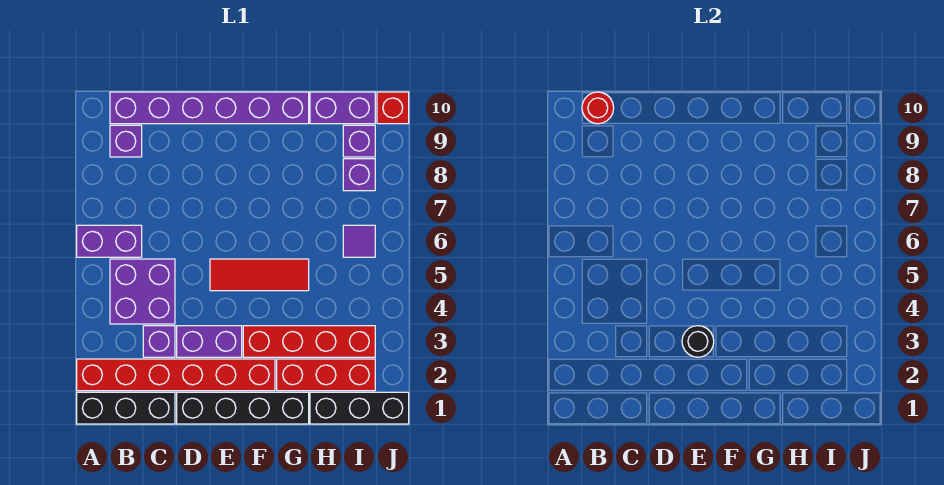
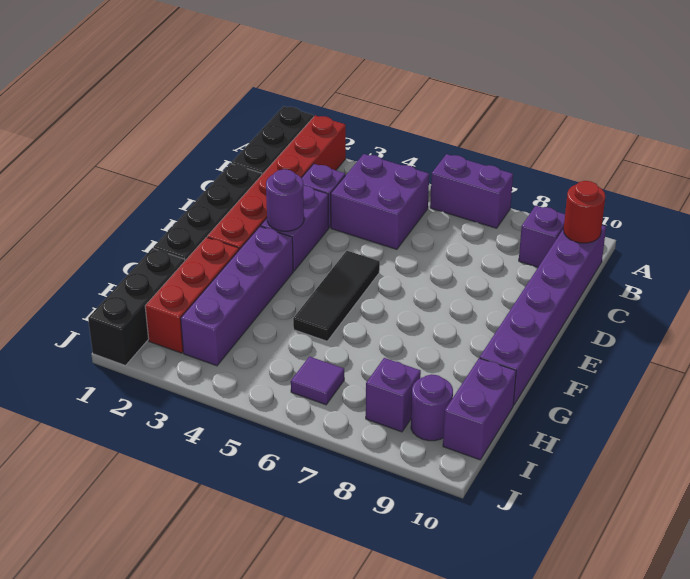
purple 1x2 brick [77,225,142,257] -> purple 1x2 brick turned to [430,154,513,228]
black 1x1 round brick [682,326,714,357] -> purple 1x1 round brick [266,169,304,231]
red 1x3 tile [210,259,309,291] -> black 1x3 tile [293,251,380,341]
red 1x4 brick [243,326,375,357] -> purple 1x4 brick [181,226,293,366]
purple 1x1 brick [343,125,375,157] -> purple 1x1 round brick [411,374,453,441]
red 1x1 brick [377,92,409,124] -> none

